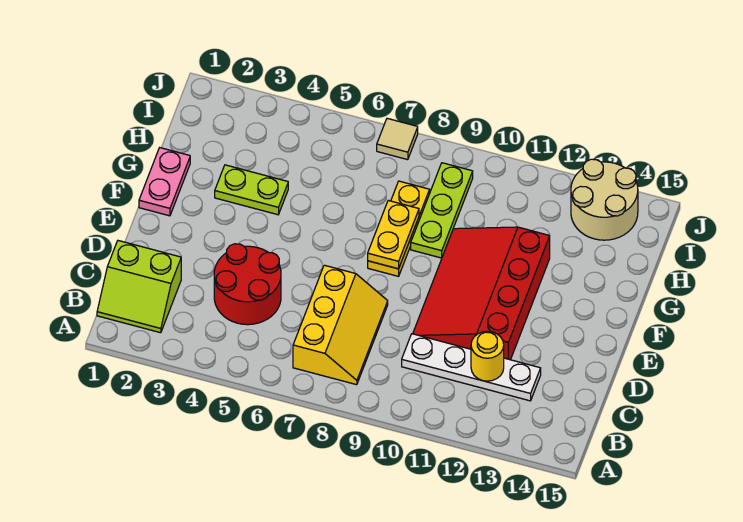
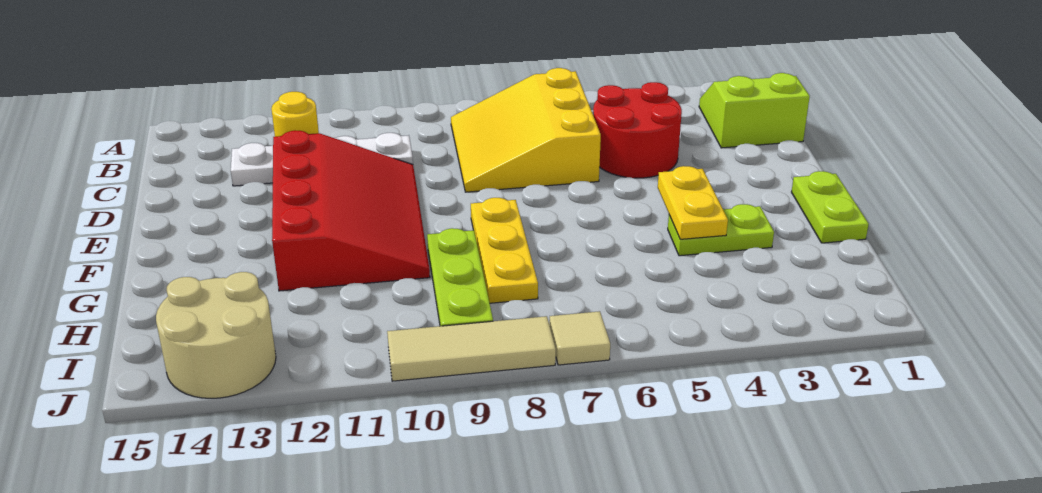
yellow 2x3 slope [293,265,388,385] -> yellow 3x3 slope [451,68,601,192]
pink 1x2 plate [139,148,190,216] -> lime 1x2 plate [792,171,869,243]
yellow 1x2 plate [368,200,419,269] -> yellow 1x2 plate moved to [658,166,728,239]
none -> tan 1x3 tile [387,316,556,381]

